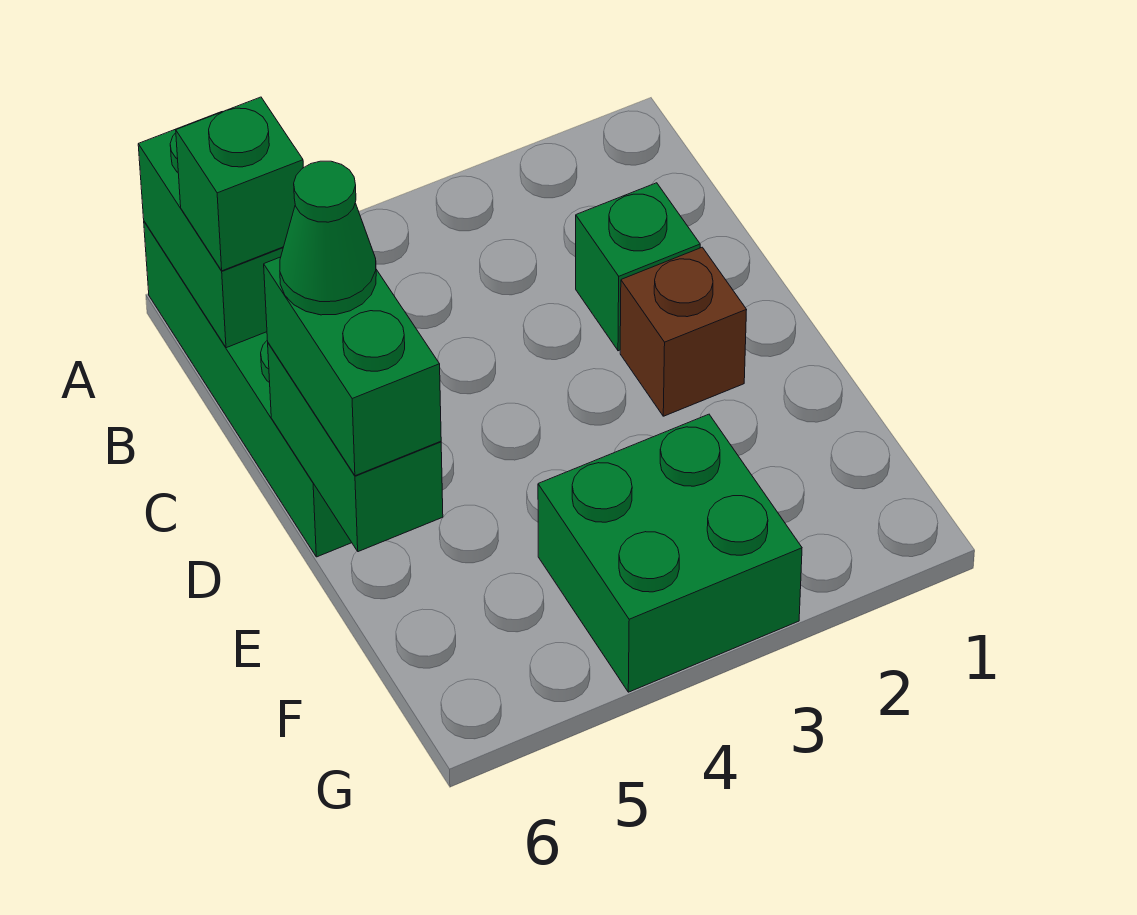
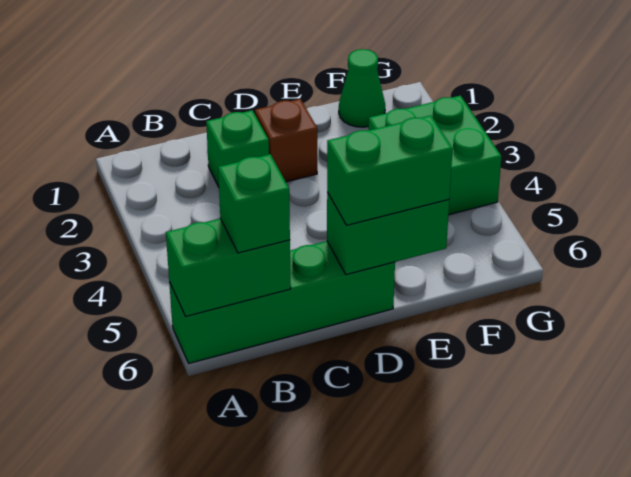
green 1x1 cone [280,161,376,315] -> green 1x1 cone moved to [339,49,385,127]

